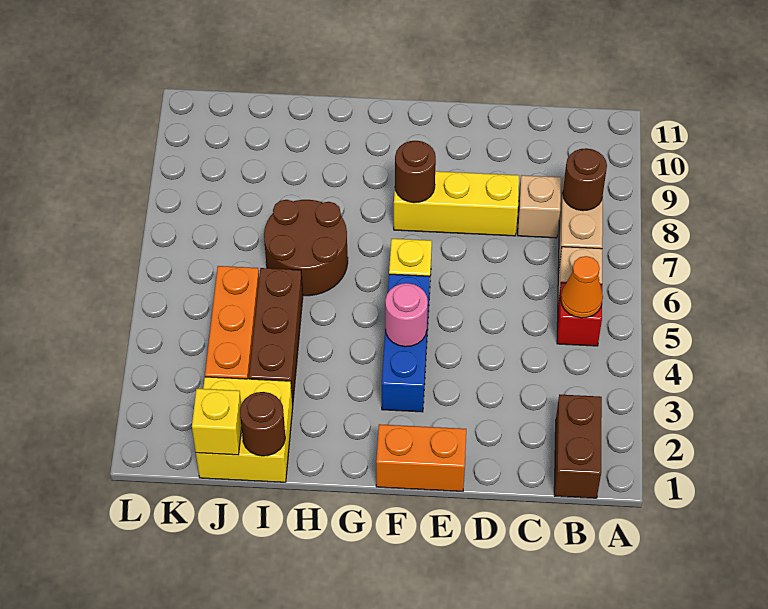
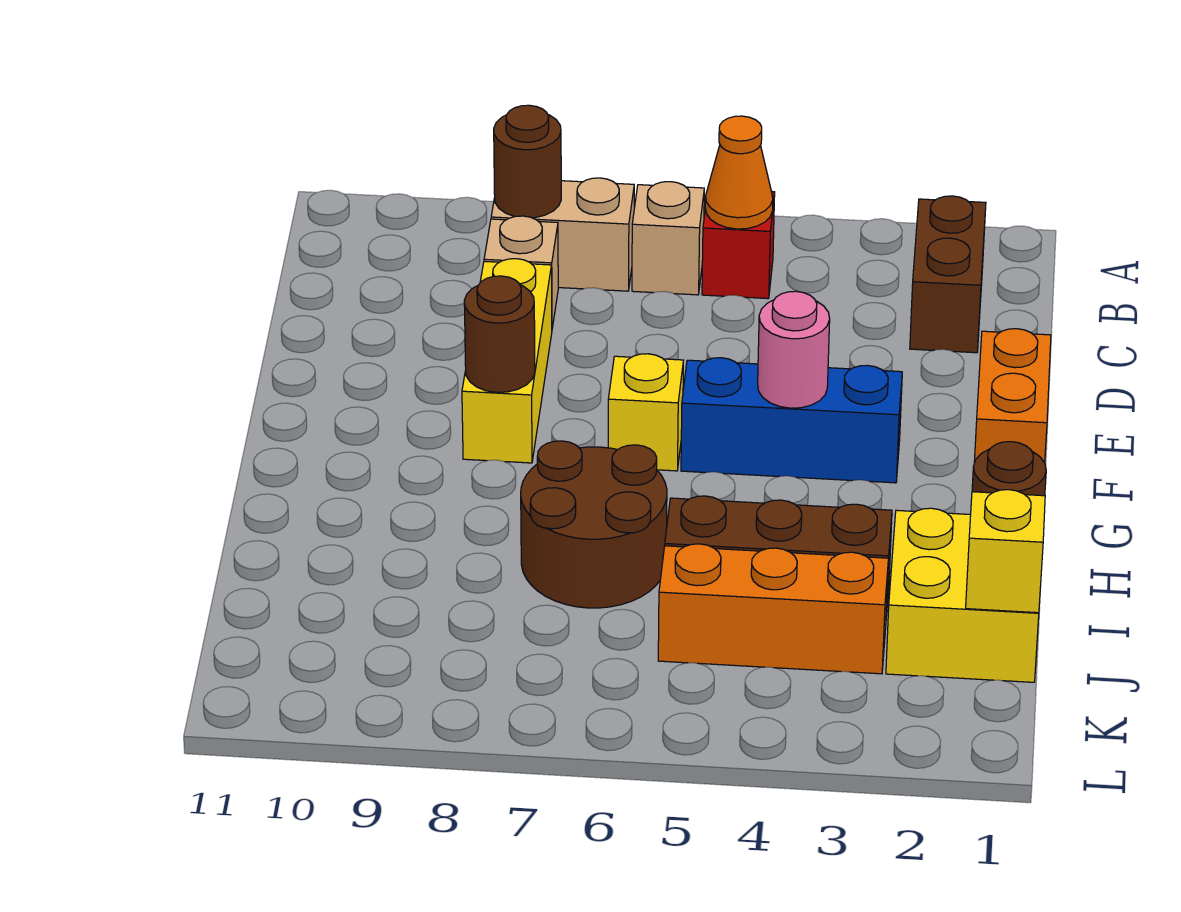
brown 1x2 brick [554,394,602,498] -> brown 1x2 brick turned to [910,196,986,353]

